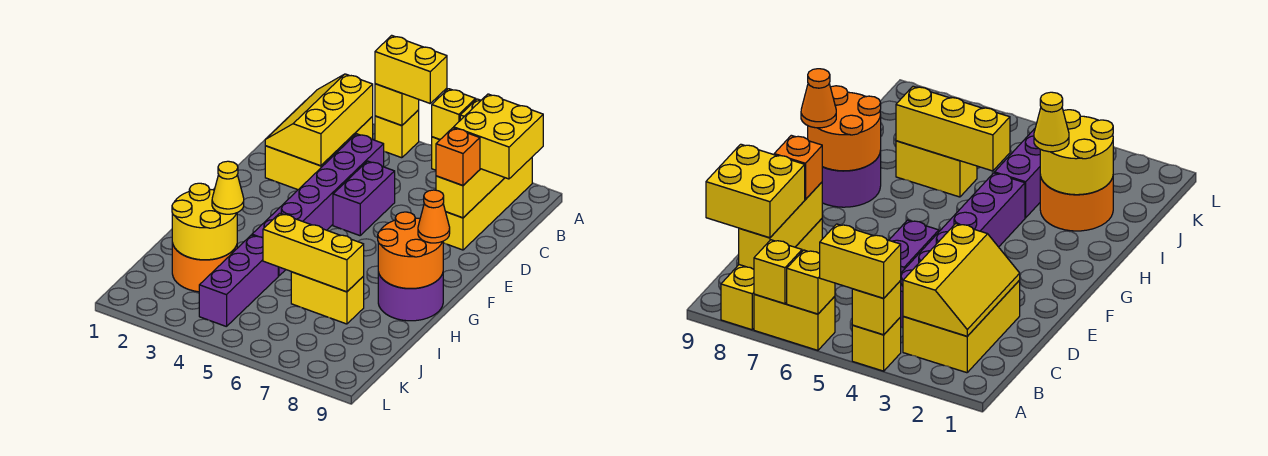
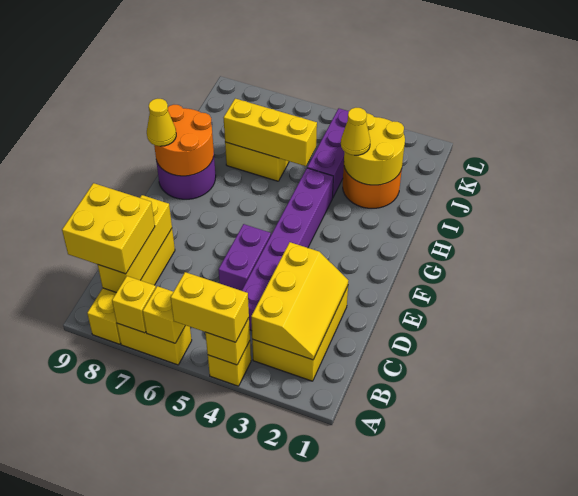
orange 1x1 brick [436,128,480,186] -> none
orange 1x1 cone [418,190,450,243] -> yellow 1x1 cone [147,99,176,146]

